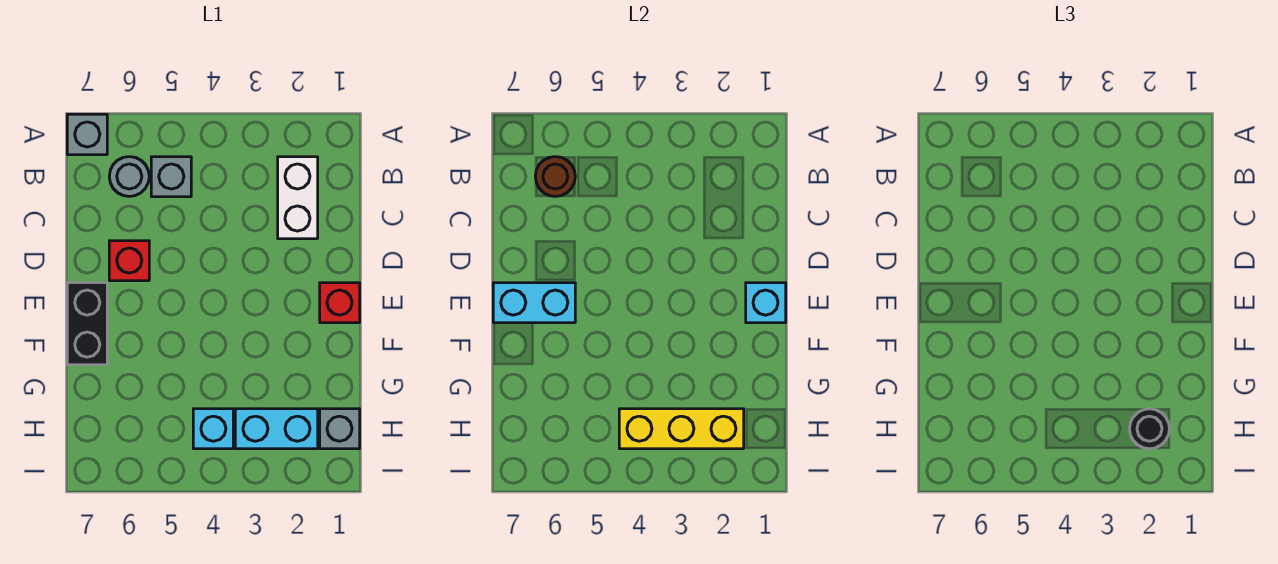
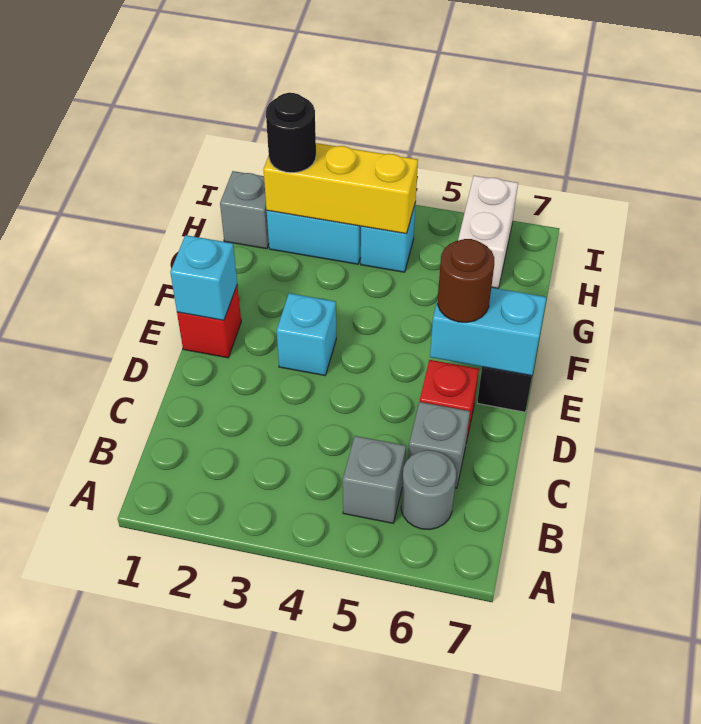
grey 1x1 brick [67,114,107,155] -> grey 1x1 brick moved to [408,402,470,488]
white 1x2 brick [278,157,318,239] -> white 1x2 brick moved to [458,176,518,288]
brown 1x1 round brick [535,157,575,197] -> brown 1x1 round brick moved to [438,239,494,322]
none -> cyan 1x1 brick [277,293,336,375]

